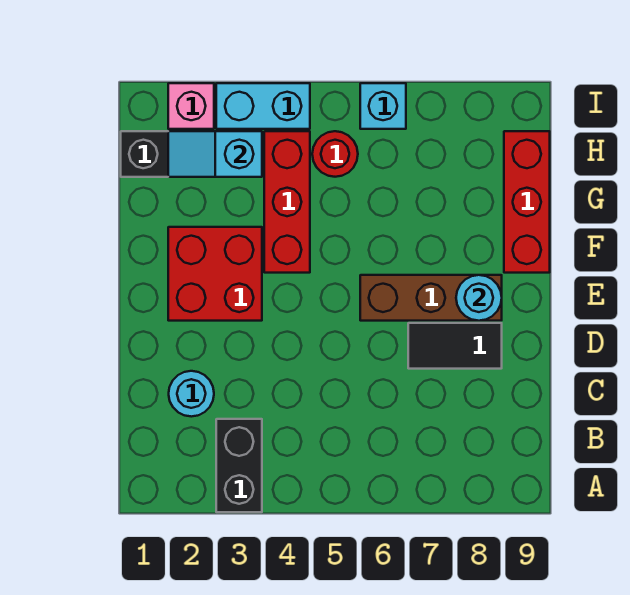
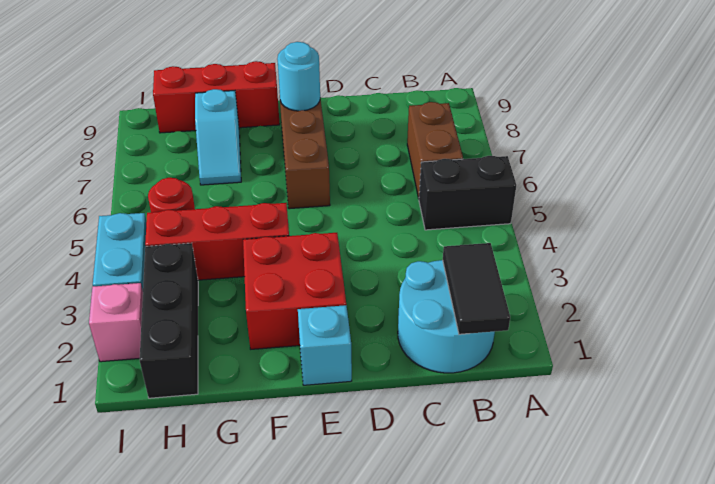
black 1x2 brick [216,419,262,512] -> black 1x2 brick moved to [419,156,516,230]
none -> brown 1x2 brick [407,102,463,198]
cyan 1x1 round brick [169,371,214,417] -> cyan 2x2 round brick [398,260,495,373]
black 1x2 tile [408,323,502,369] -> black 1x2 tile moved to [443,243,510,334]
cyan 1x2 slope [168,131,262,177] -> cyan 1x2 slope moved to [195,89,241,185]
cyan 1x1 brick [360,83,406,129] -> cyan 1x1 brick moved to [298,305,352,385]

